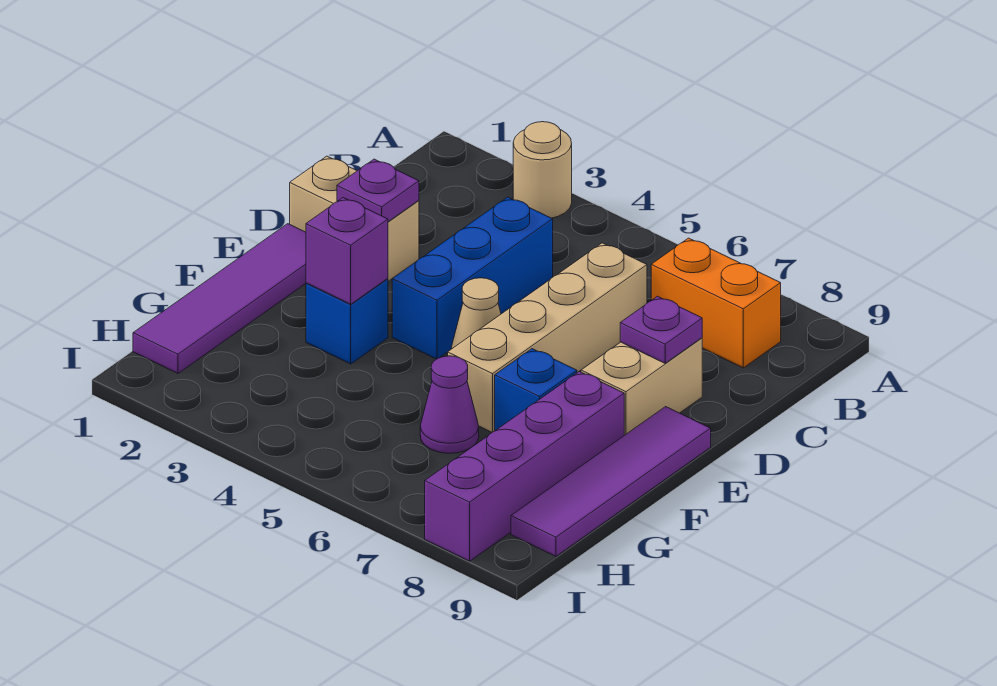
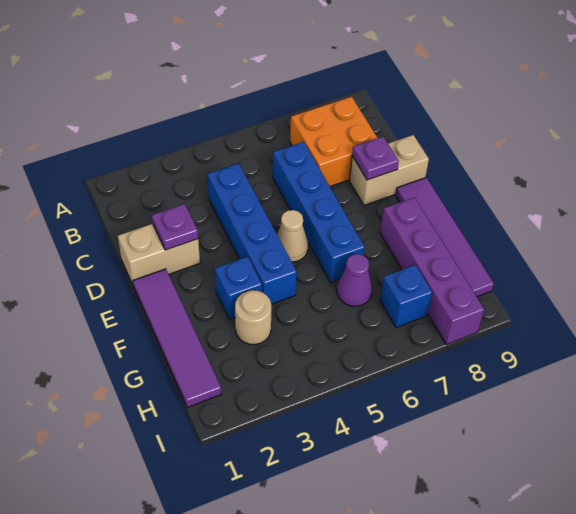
tan 1x1 round brick [513,122,572,218] -> tan 1x1 round brick moved to [235,290,272,345]
orange 1x2 brick [651,238,781,368] -> orange 2x2 brick [290,97,377,186]
blue 1x3 brick [392,197,553,359] -> blue 1x4 brick [207,163,297,304]
tan 1x4 brick [448,243,647,432] -> blue 1x4 brick [273,142,365,282]
tan 1x2 brick [581,338,702,435] -> tan 1x2 brick turned to [350,135,429,205]
purple 1x1 brick [306,198,388,304] -> none
blue 1x1 brick [495,349,577,431] -> blue 1x1 brick moved to [380,265,432,328]

